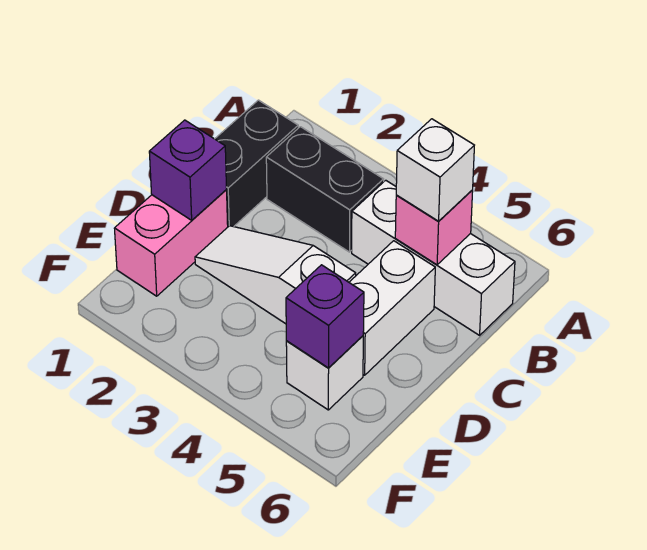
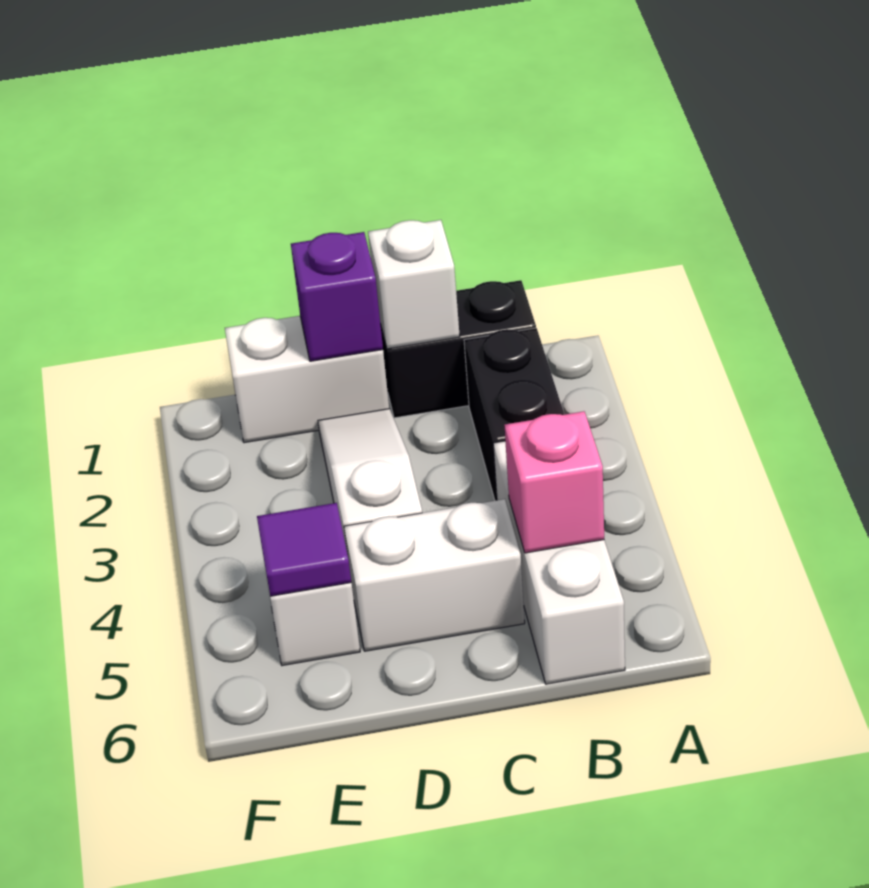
white 1x1 brick [396,119,474,221] -> white 1x1 brick moved to [368,220,460,349]
pink 1x2 brick [114,190,228,296] -> white 1x2 brick [225,316,389,443]
purple 1x1 brick [286,265,364,368] -> purple 1x1 tile [257,503,351,596]

